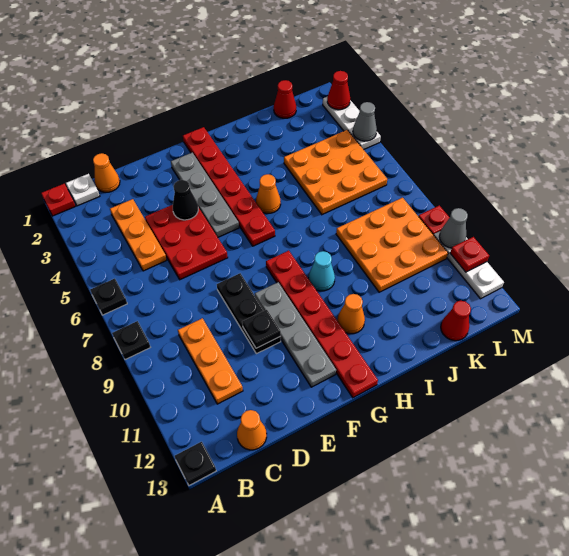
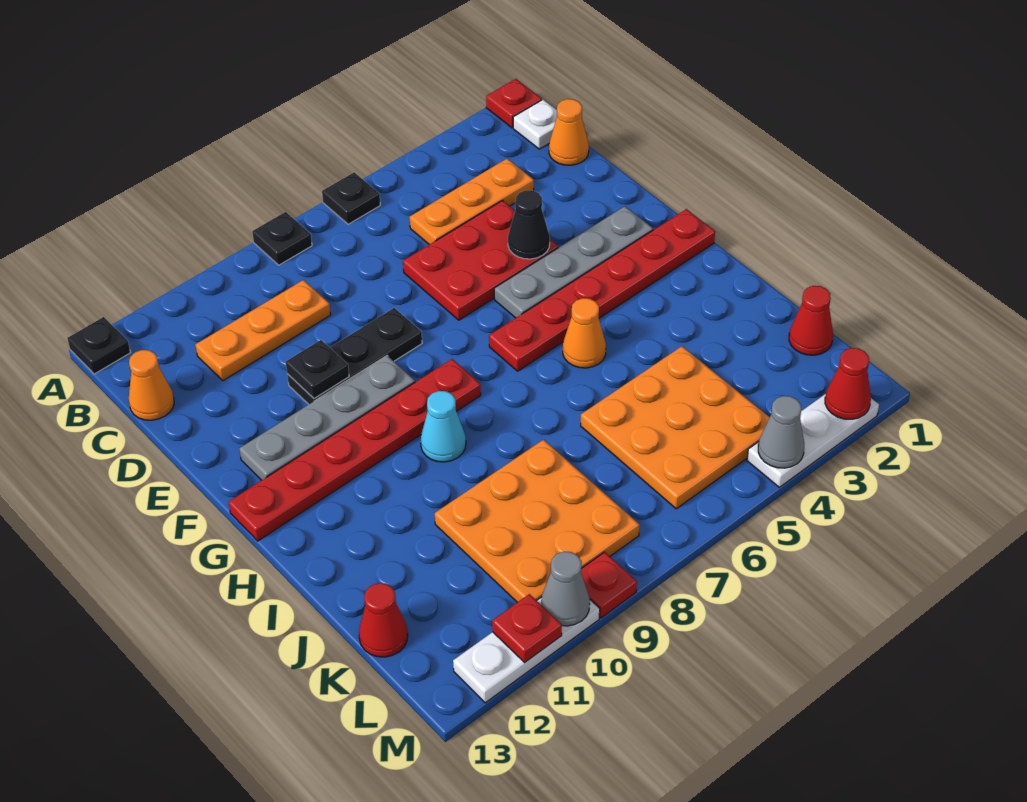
orange 1x1 cone [337,294,365,334] -> none

